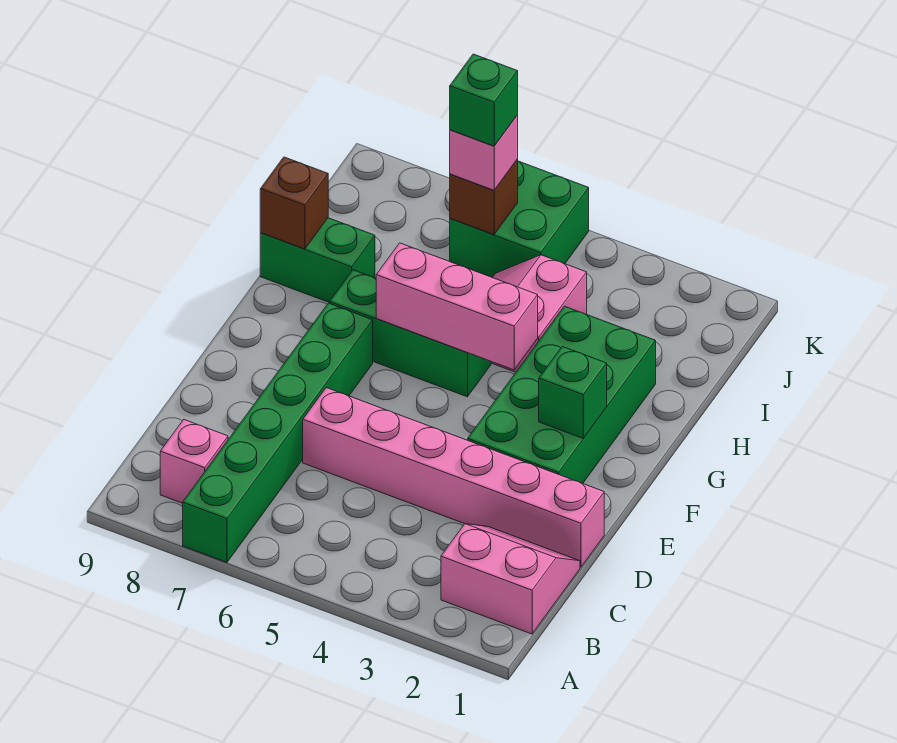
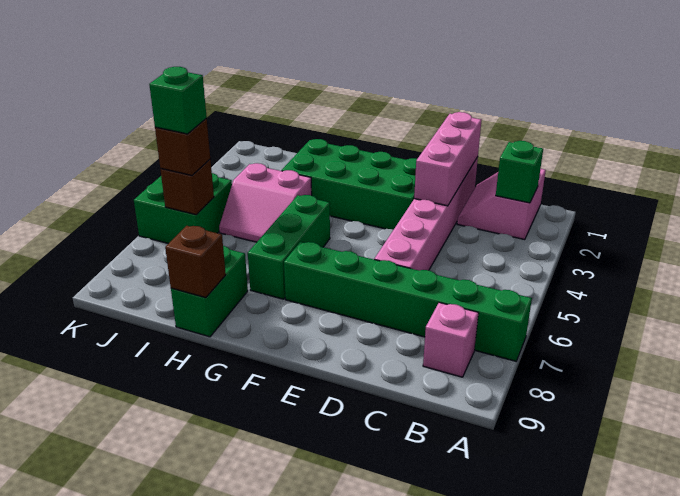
green 1x1 brick [539,346,607,438] -> green 1x1 brick moved to [496,141,543,203]
pink 1x3 brick [376,243,538,370] -> pink 1x3 brick moved to [414,112,482,206]
pink 1x1 brick [450,115,518,190] -> brown 1x1 brick [155,119,210,175]

